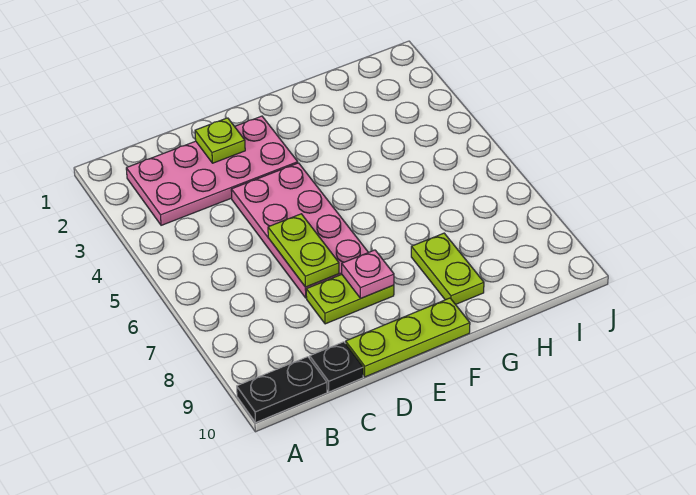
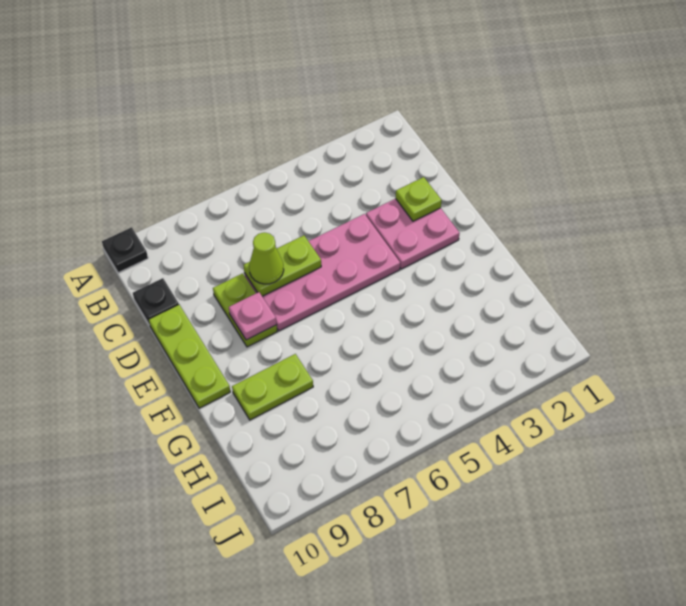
black 1x2 plate [237,357,327,423] -> black 1x1 plate [102,227,148,273]
pink 2x4 plate [126,116,298,225] -> pink 2x2 plate [366,199,460,269]
none -> lime 1x1 cone [249,232,284,284]

